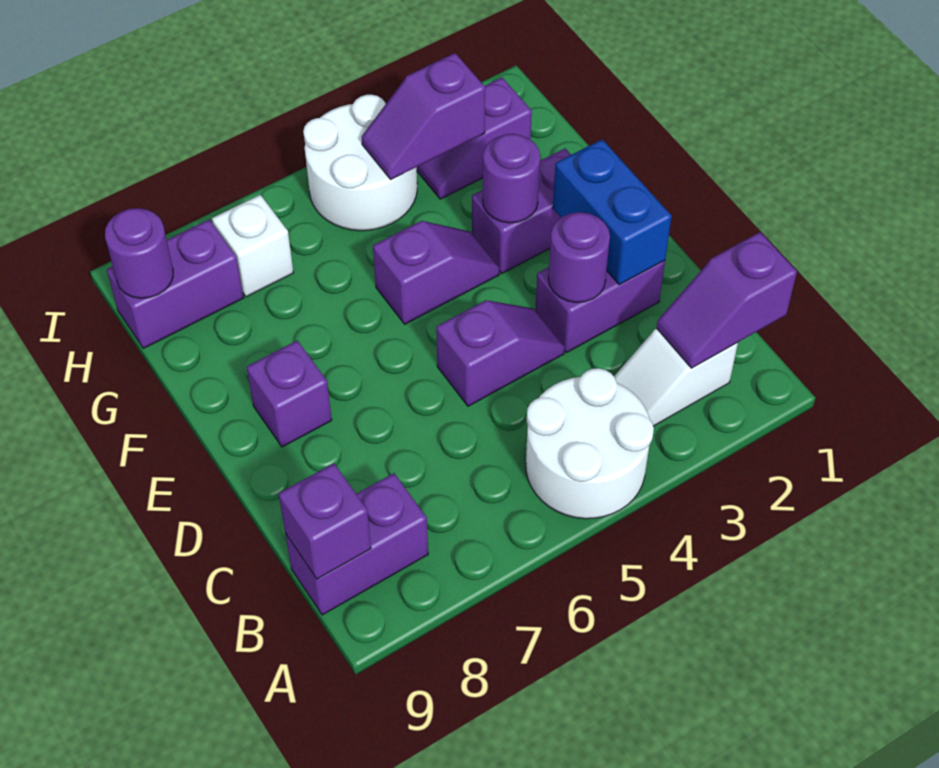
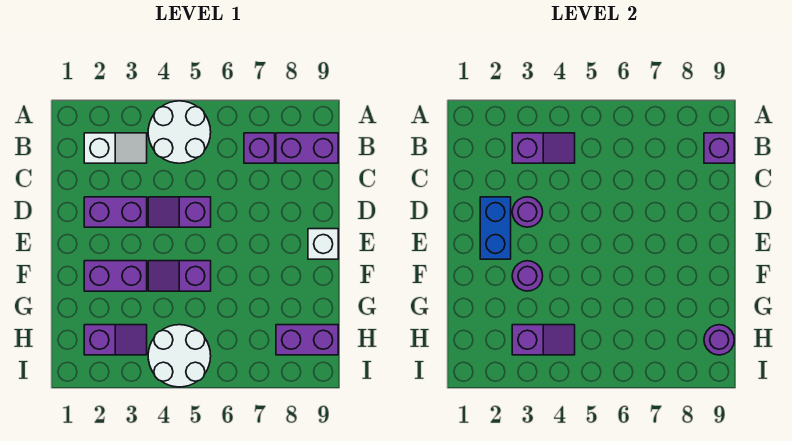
purple 1x2 slope [657,232,797,368] -> purple 1x2 slope moved to [512,133,575,163]
purple 1x1 brick [247,340,332,447] -> purple 1x1 brick moved to [244,133,275,163]
white 1x1 brick [212,195,293,297] -> white 1x1 brick moved to [308,229,338,259]

